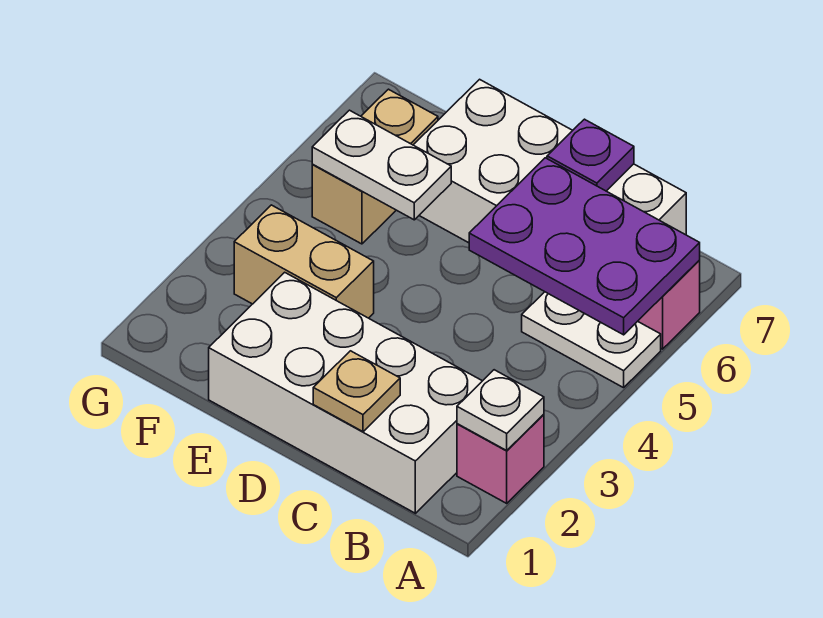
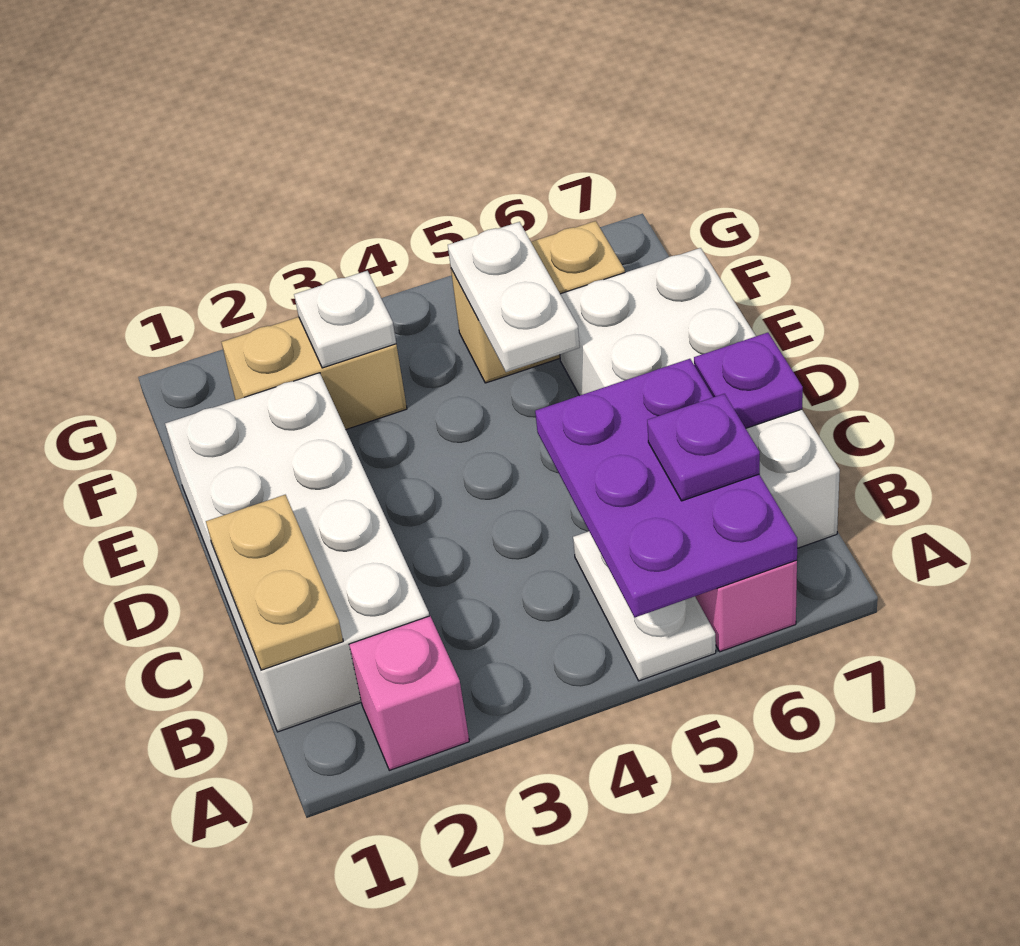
white 1x1 plate [457,370,544,450] -> white 1x1 plate moved to [294,271,396,368]
none -> purple 1x1 plate [647,394,760,501]
tan 1x1 plate [313,351,400,432] -> tan 1x2 plate [206,495,343,670]
tan 1x2 brick [234,205,374,318] -> tan 1x2 brick turned to [221,317,407,429]

